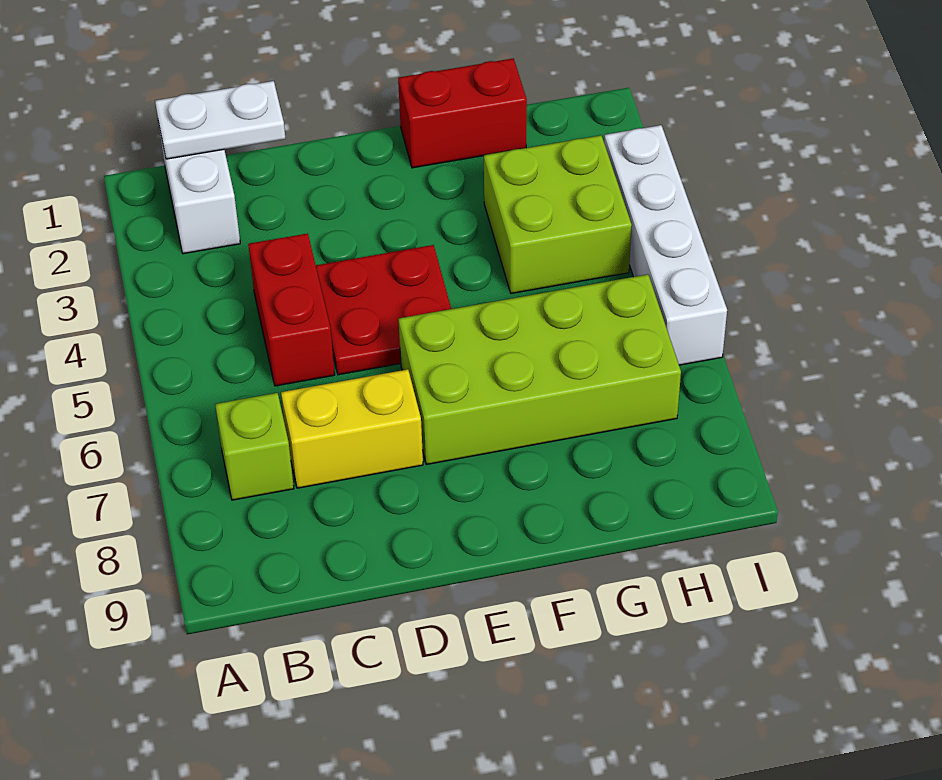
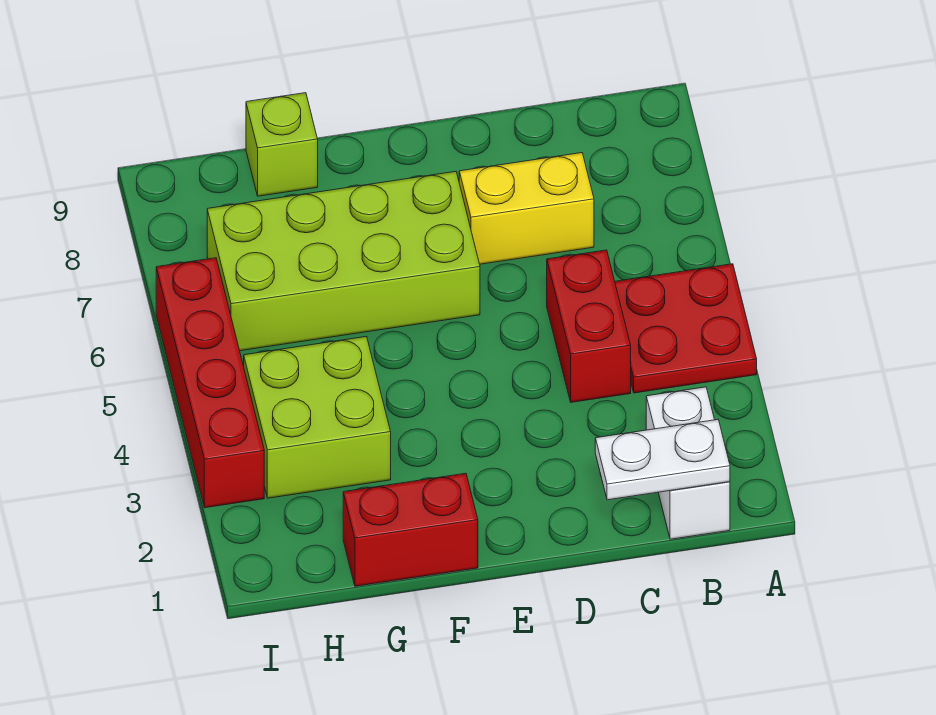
lime 1x1 brick [215,393,294,500] -> lime 1x1 brick moved to [246,93,318,196]
red 2x2 plate [316,245,451,375] -> red 2x2 plate moved to [615,264,757,393]
white 1x4 brick [604,125,727,365] -> red 1x4 brick [156,258,264,508]

